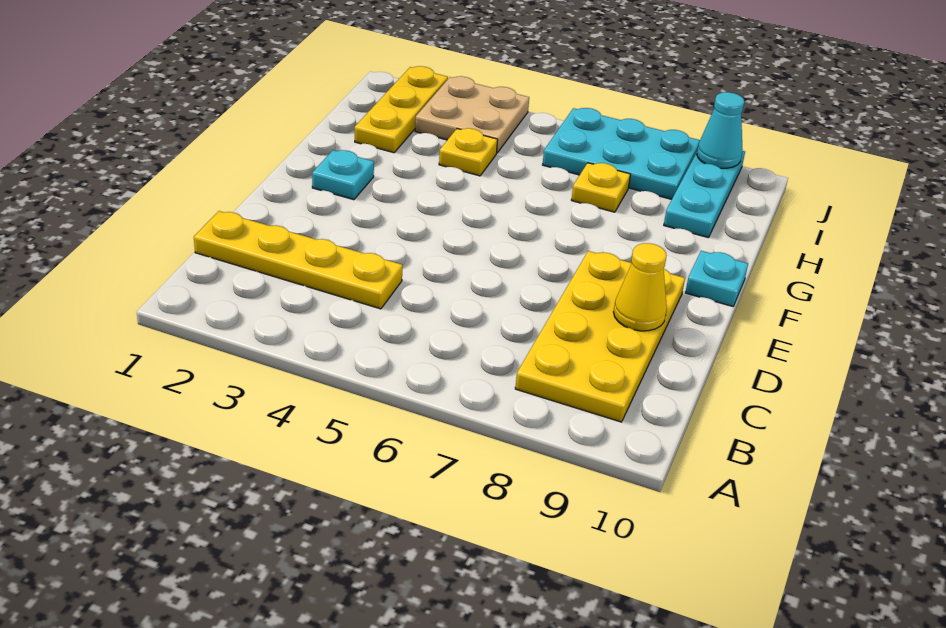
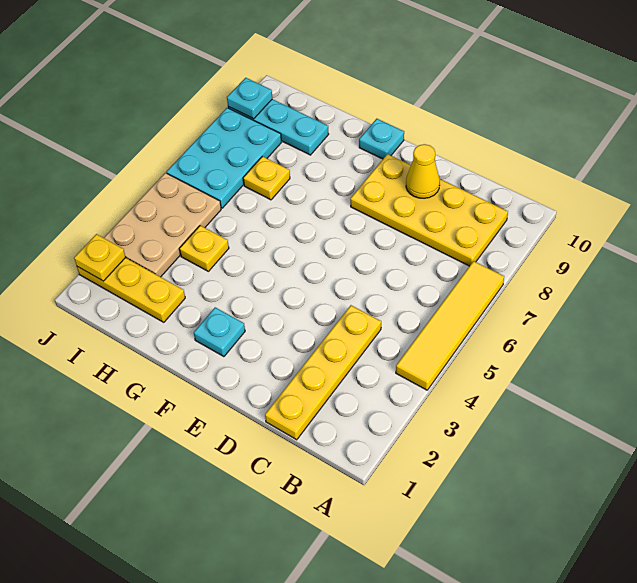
none -> yellow 1x4 tile [396,261,504,390]
tan 2x2 plate [415,76,529,153] -> tan 2x3 plate [104,173,221,277]
none -> yellow 1x1 plate [74,234,126,281]
cyan 1x1 cone [697,92,744,168] -> cyan 1x1 plate [227,78,272,119]

